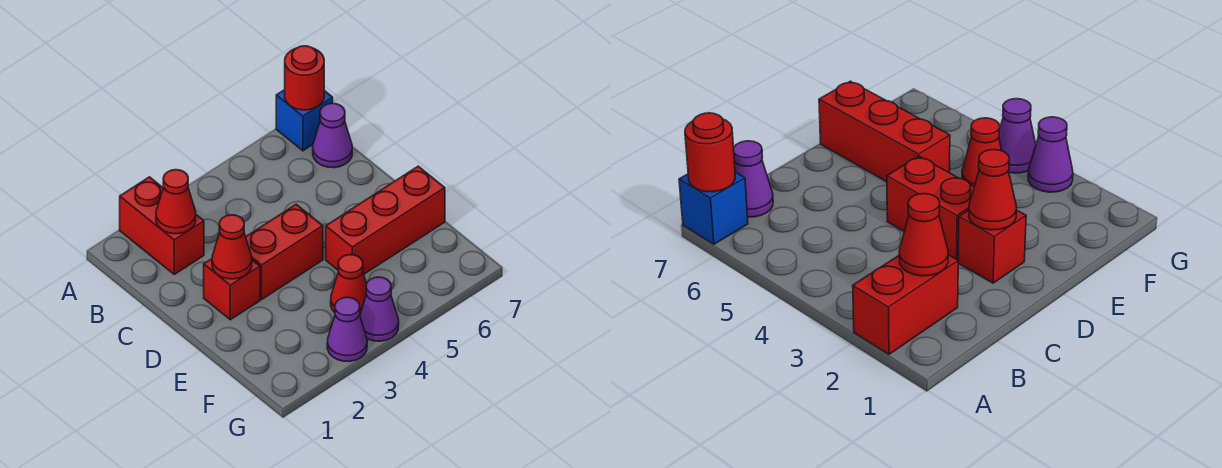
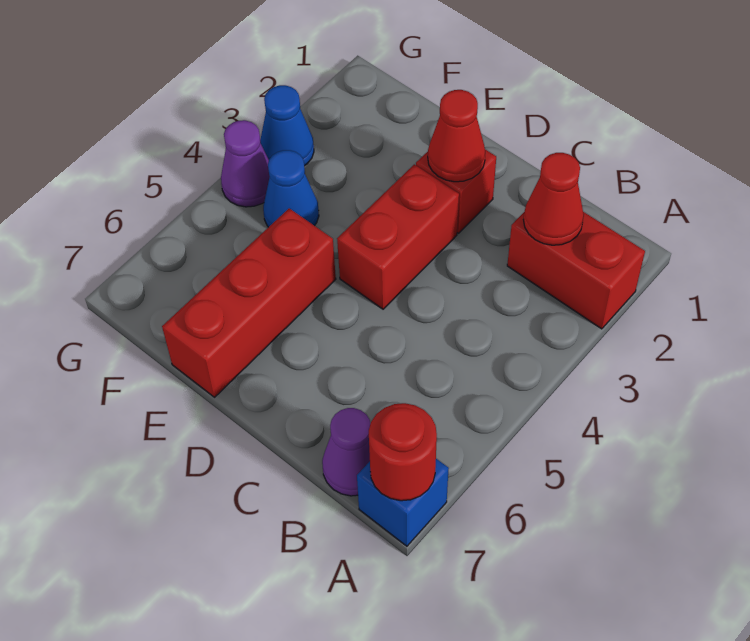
red 1x1 cone [331,255,366,314] -> blue 1x1 cone [263,150,319,227]
purple 1x1 cone [327,297,367,362] -> blue 1x1 cone [260,85,314,166]

